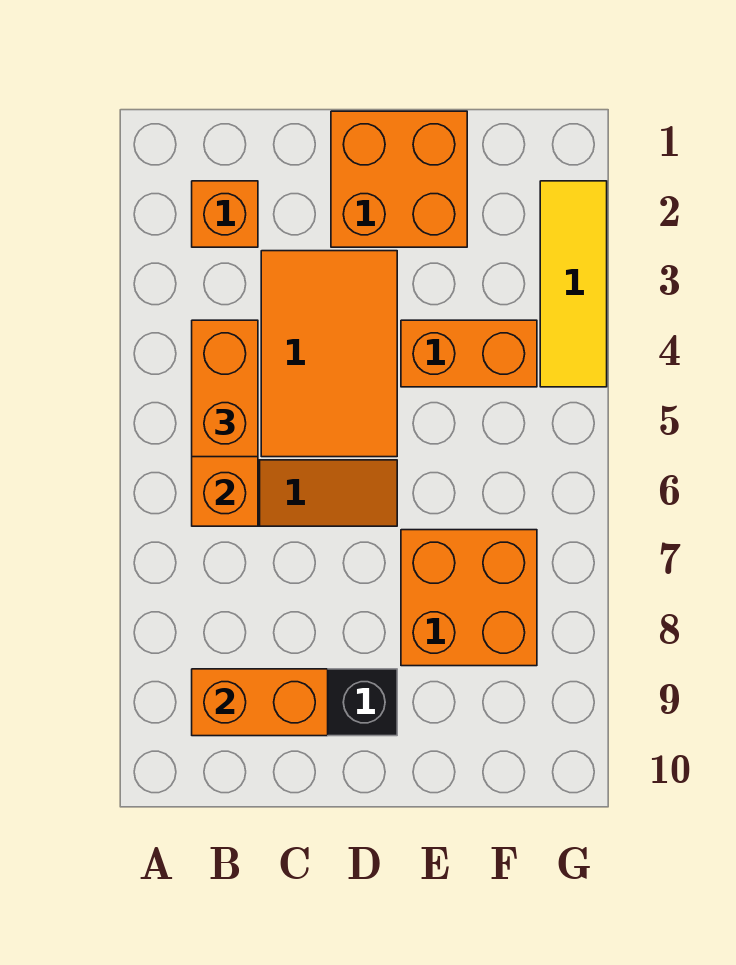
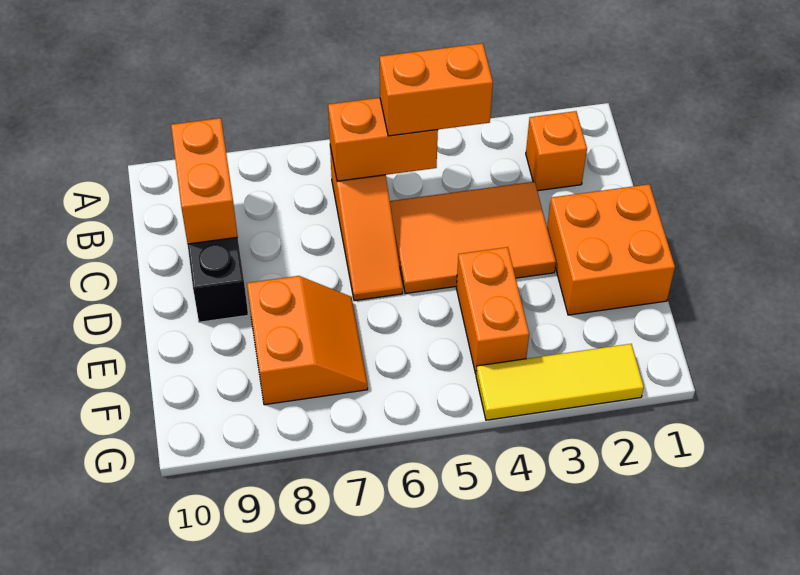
orange 2x2 brick [401,530,537,666] -> orange 2x2 slope [247,276,368,405]

